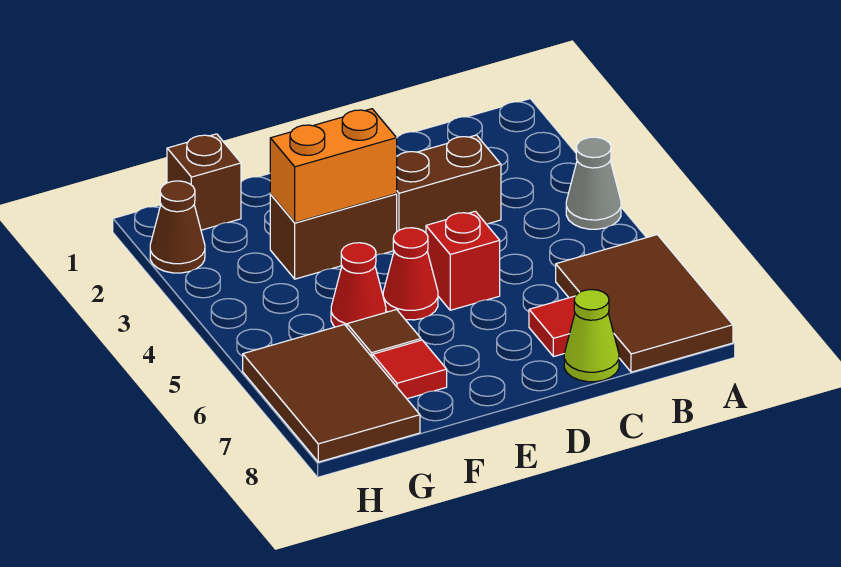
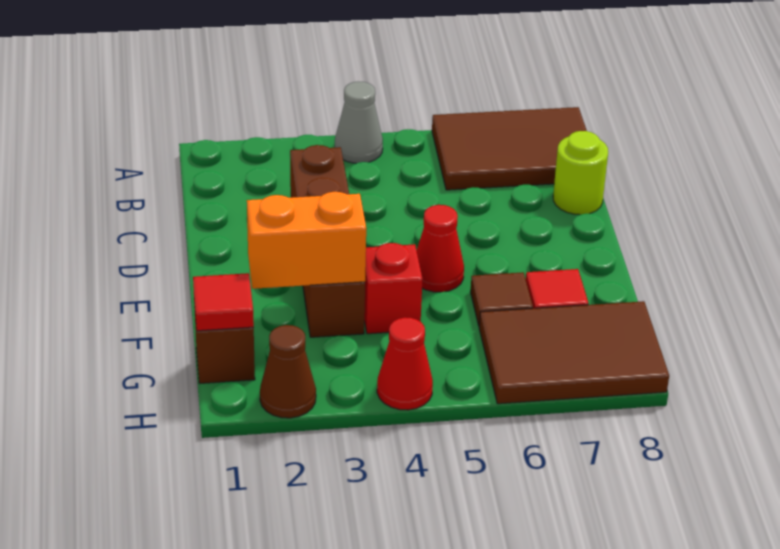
red 1x1 tile [529,296,575,357] -> red 1x1 tile moved to [193,273,254,331]
lime 1x1 cone [564,290,619,382] -> lime 1x1 round brick [553,131,608,215]
red 1x1 brick [426,211,500,310] -> red 1x1 brick moved to [364,243,423,334]
orange 1x2 brick [270,109,397,223] -> orange 1x2 brick turned to [247,192,366,289]
red 1x1 cone [331,243,386,327] -> red 1x1 cone moved to [377,317,433,410]

